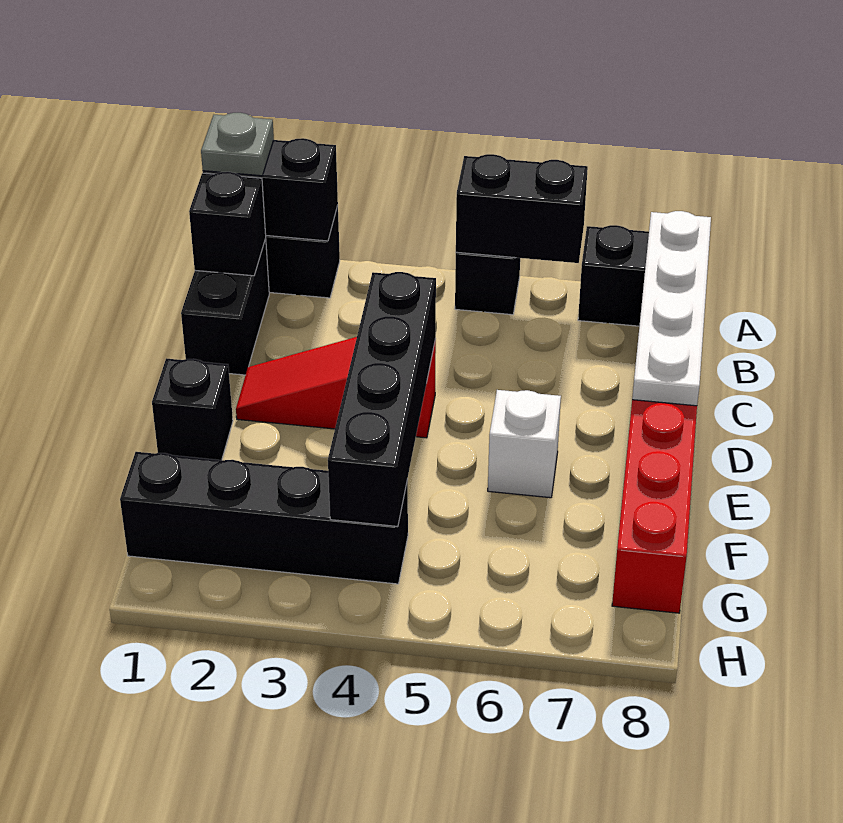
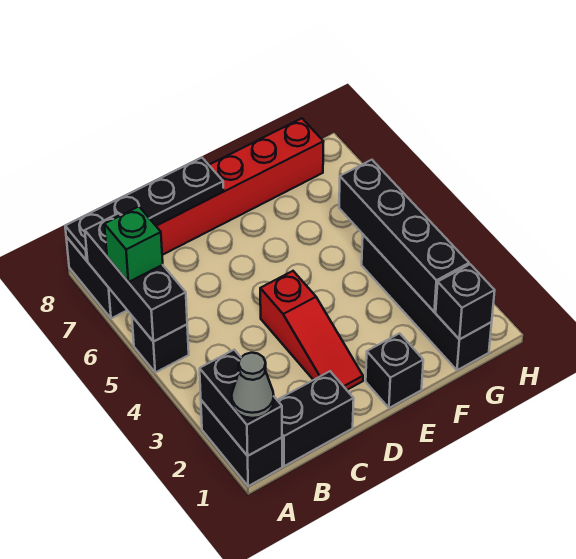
grey 1x1 plate [201,113,274,176] -> grey 1x1 cone [232,353,274,418]
black 1x2 brick [456,154,588,263] -> black 1x3 brick [85,213,187,342]
none -> green 1x1 brick [104,207,163,282]
white 1x4 plate [632,211,711,406] -> black 1x4 plate [65,158,223,261]
black 1x1 brick [189,172,266,276] -> black 1x1 brick moved to [436,264,495,339]
black 1x4 brick [328,272,436,526] -> black 1x4 brick turned to [339,160,469,312]
white 1x1 brick [488,390,561,498] -> none

